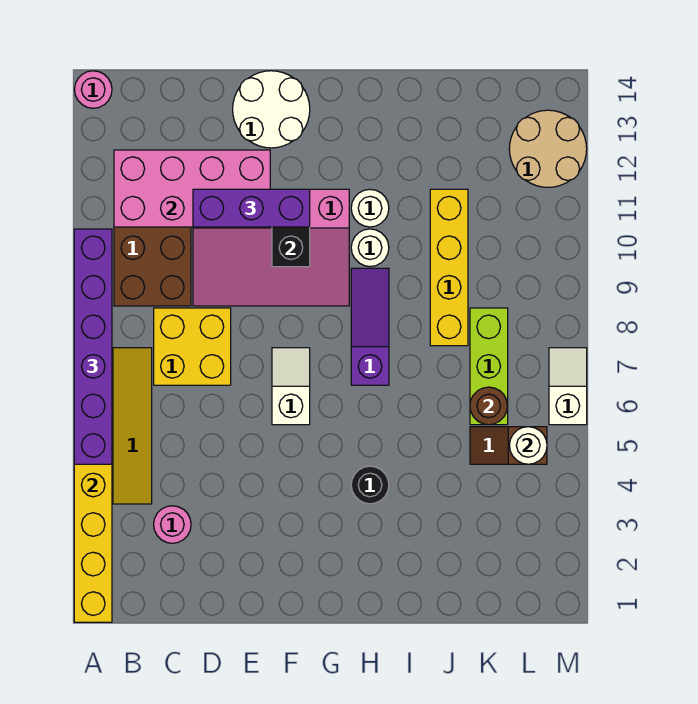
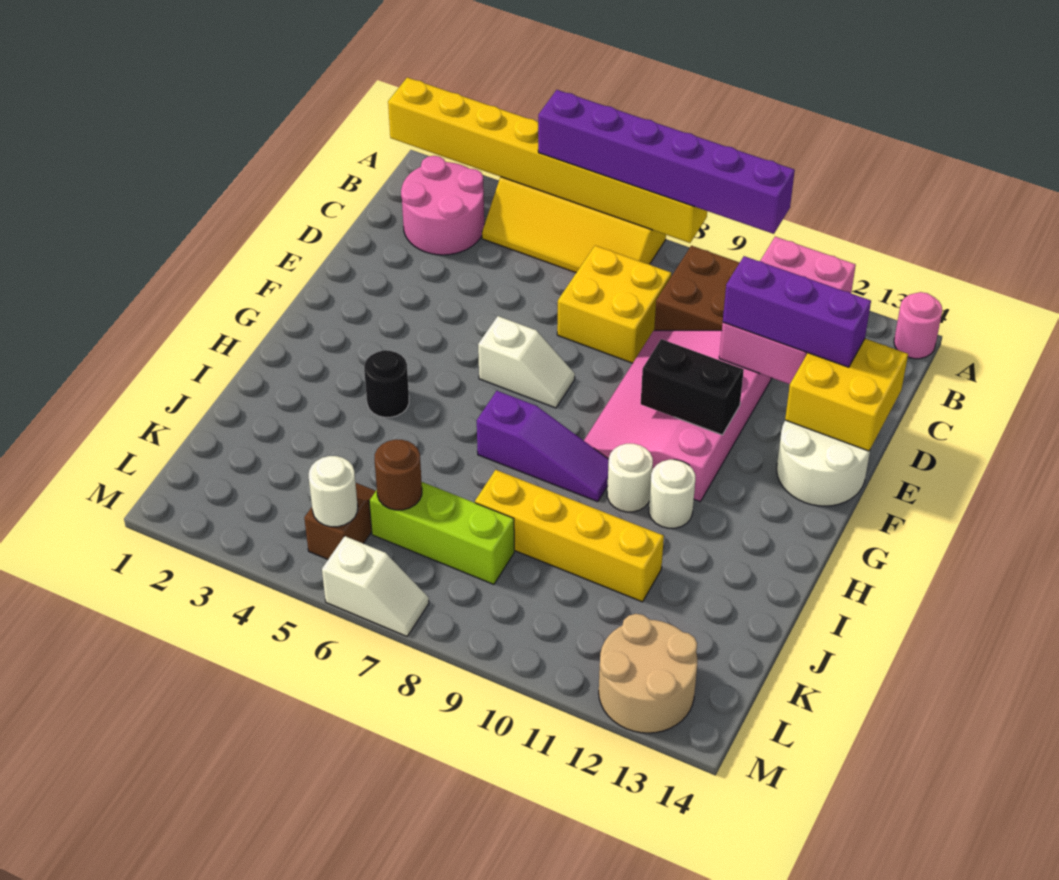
pink 2x4 brick [114,150,270,227] -> pink 2x3 brick [719,237,856,384]
pink 1x1 round brick [154,506,191,543] -> pink 2x2 round brick [401,156,484,255]
purple 1x3 brick [193,189,310,227] -> purple 1x3 brick turned to [723,256,871,367]
none -> yellow 2x2 brick [785,339,908,451]

